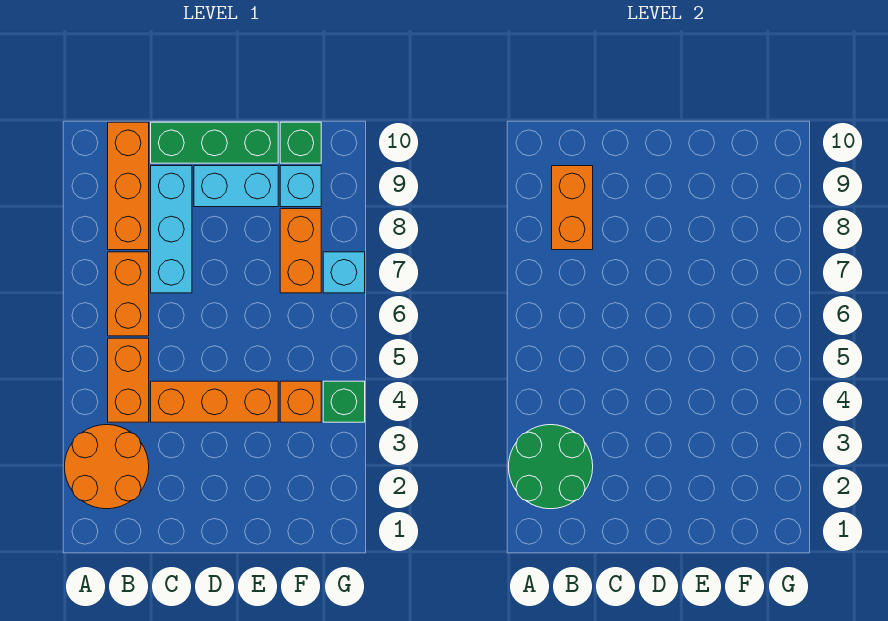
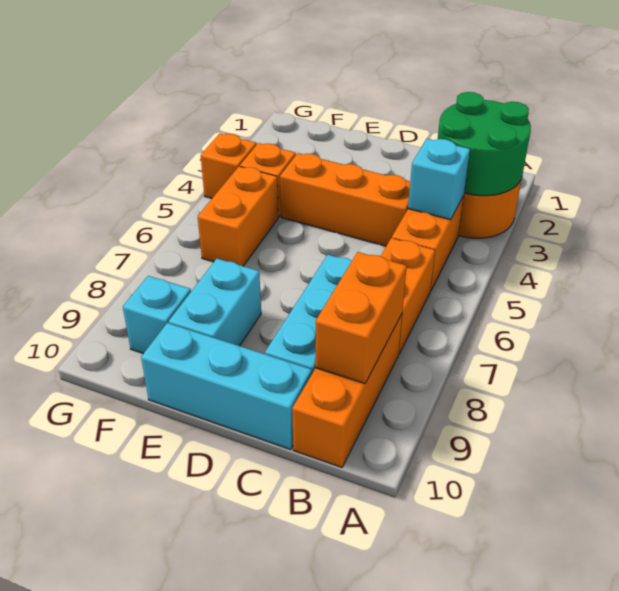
green 1x3 brick [151,122,278,163] -> cyan 1x3 brick [141,323,312,449]
cyan 1x2 brick [194,166,278,207] -> cyan 1x2 brick turned to [169,259,261,346]
orange 1x2 brick [280,209,321,293] -> orange 1x2 brick moved to [198,166,278,266]
green 1x1 brick [280,122,321,163] -> none
green 1x1 brick [323,381,365,422] -> orange 1x1 brick [201,134,256,198]
cyan 1x1 brick [323,252,365,293] -> cyan 1x1 brick moved to [408,139,470,220]

